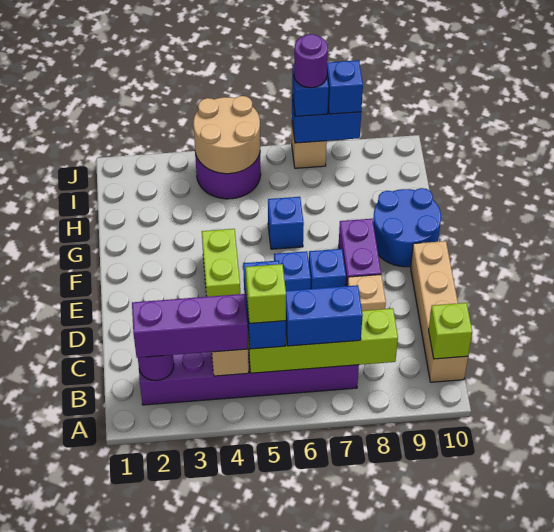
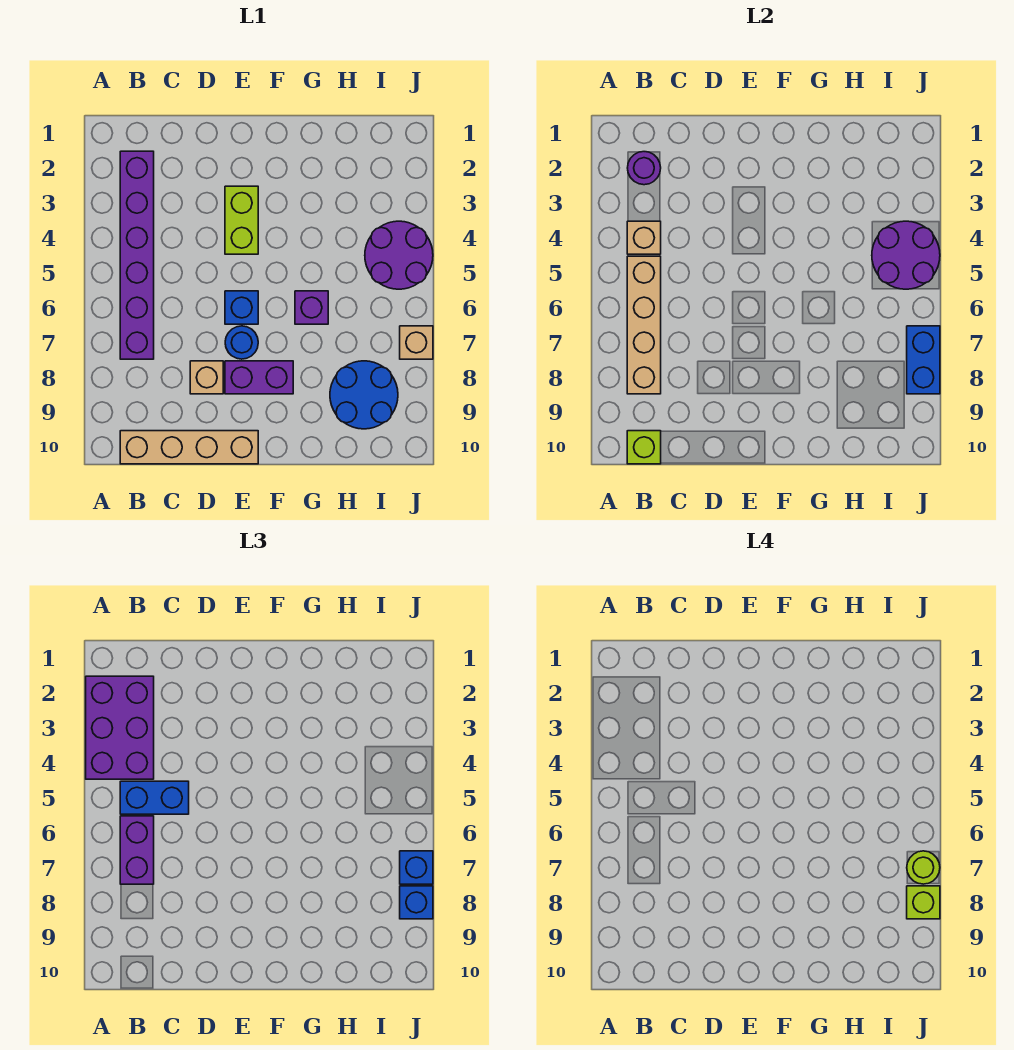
purple 1x3 brick [132,294,248,358] -> purple 2x3 brick [86,676,154,779]
lime 1x4 brick [248,308,398,373] -> tan 1x4 brick [627,256,661,394]
lime 1x1 brick [246,264,286,323] -> lime 1x1 brick moved to [907,886,940,919]
blue 1x2 brick [286,285,363,346] -> purple 1x2 brick [120,816,154,884]
lime 1x2 brick [202,229,240,297] -> lime 1x2 brick turned to [225,186,258,254]
blue 1x1 brick [309,249,346,289] -> blue 1x1 round brick [225,326,258,359]
blue 2x2 round brick [373,188,441,267] -> blue 2x2 round brick moved to [330,361,398,429]
blue 1x1 brick [268,197,304,249] -> purple 1x1 brick [295,291,328,324]
tan 2x2 round brick [193,96,260,174] -> purple 2x2 round brick [872,221,940,289]
purple 1x1 round brick [294,34,328,88] -> lime 1x1 round brick [907,851,940,884]

